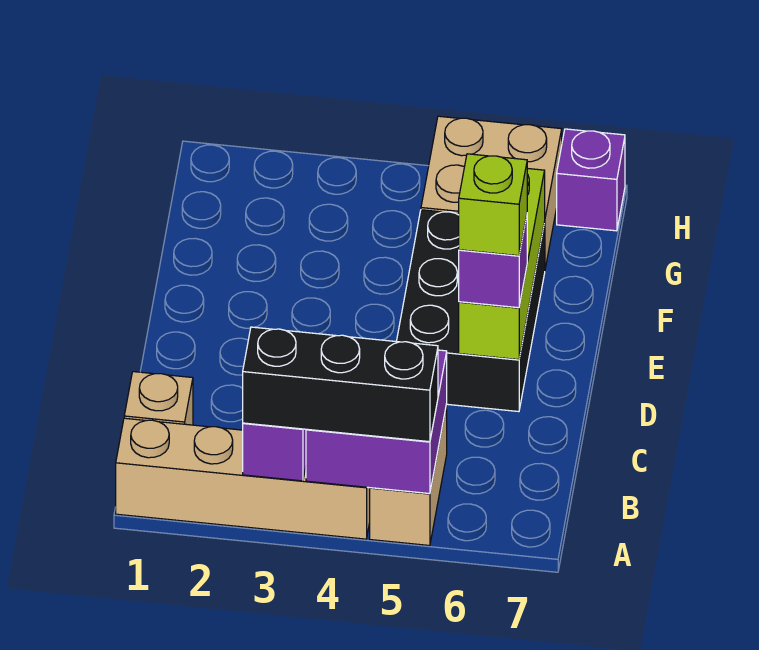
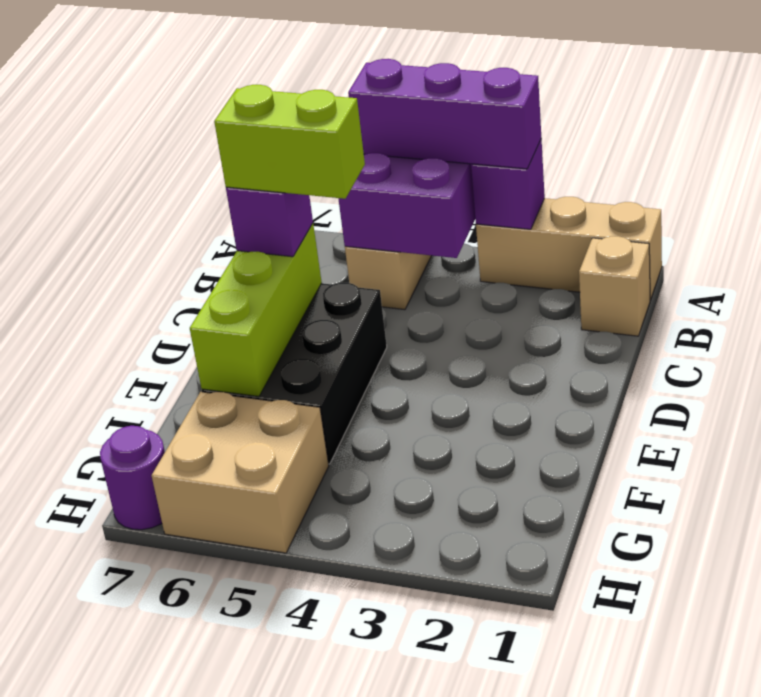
tan 1x4 brick [116,418,370,539] -> tan 1x3 brick [476,197,662,300]
black 1x3 brick [243,327,438,442] -> purple 1x3 brick [348,59,541,169]
lime 1x1 brick [459,154,527,256] -> lime 1x2 brick [214,85,365,199]
purple 1x1 brick [557,129,625,231] -> purple 1x1 round brick [100,426,165,530]

